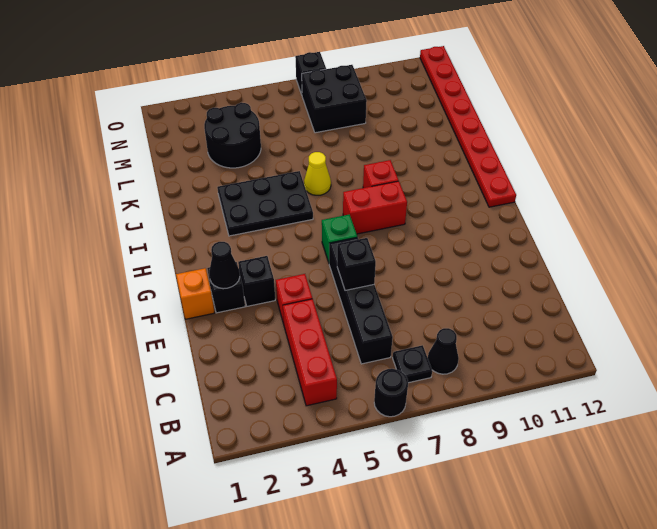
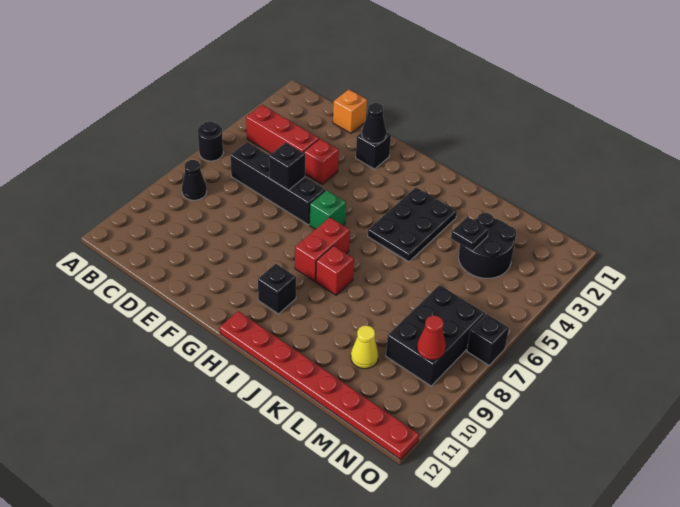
black 1x1 plate [393,345,432,383] -> black 1x1 plate moved to [451,217,489,251]
orange 1x1 brick [176,268,215,319] -> orange 1x1 brick moved to [333,89,367,133]
black 1x1 brick [238,256,275,306] -> black 1x1 brick moved to [258,264,296,314]
yellow 1x1 cone [304,152,331,195] -> yellow 1x1 cone moved to [351,326,379,369]
black 2x2 brick [302,65,367,133] -> black 2x3 brick [386,285,485,386]
none -> red 1x1 cone [417,316,446,360]

